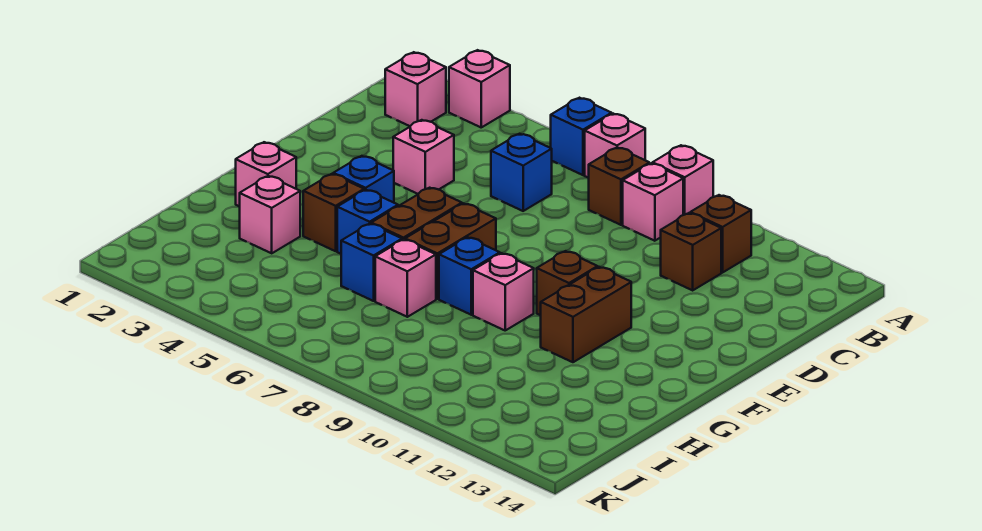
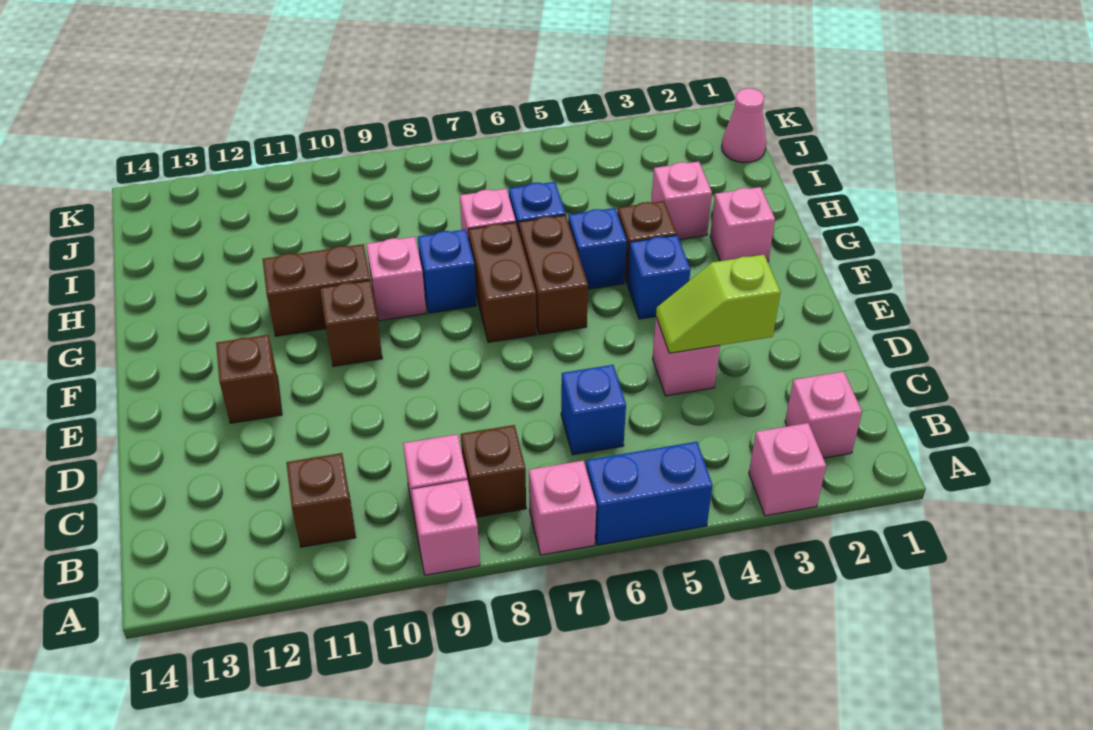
blue 1x1 brick [551,98,612,175] -> blue 1x2 brick [586,442,713,545]
brown 1x1 brick [661,213,721,290] -> brown 1x1 brick moved to [216,335,282,423]
none -> lime 1x2 slope [656,255,780,353]
brown 1x2 brick [541,267,631,362] -> brown 1x2 brick turned to [262,244,370,336]
none -> pink 1x1 cone [722,88,766,163]

